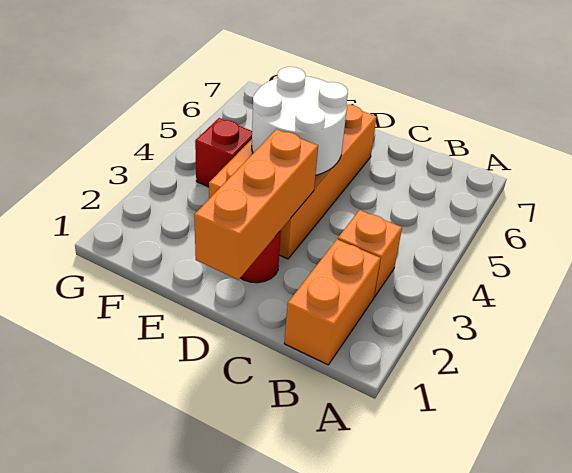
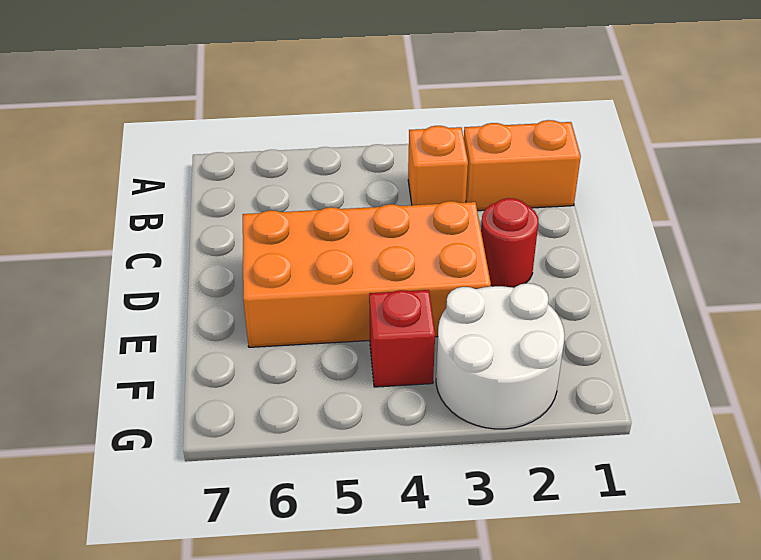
orange 1x3 brick [194,129,318,280] -> none
white 2x2 round brick [252,67,348,175] -> white 2x2 round brick moved to [436,283,565,429]

